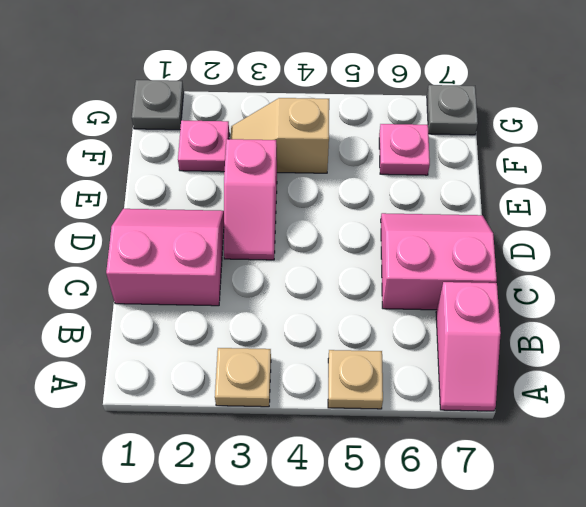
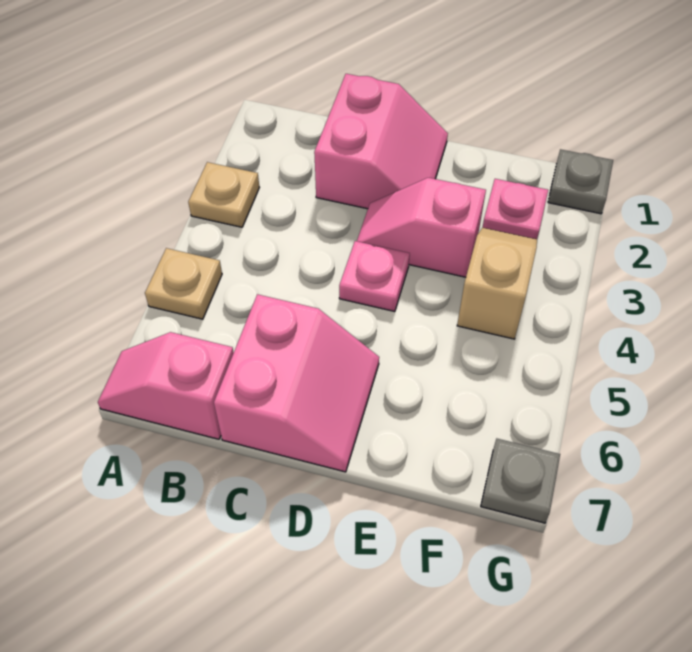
pink 1x1 plate [379,124,430,175] -> pink 1x1 plate moved to [339,241,410,312]

